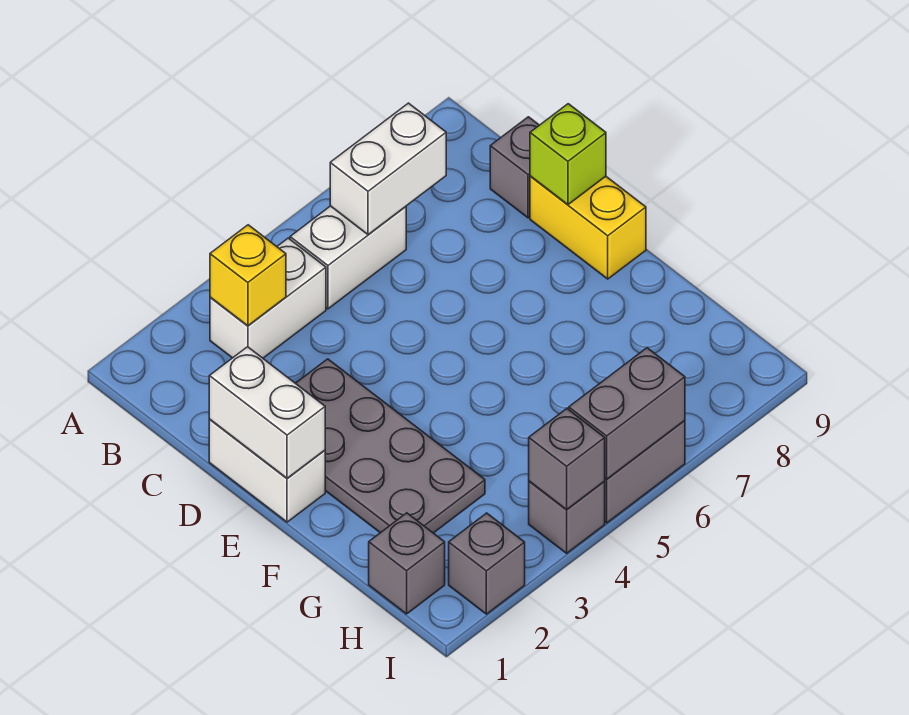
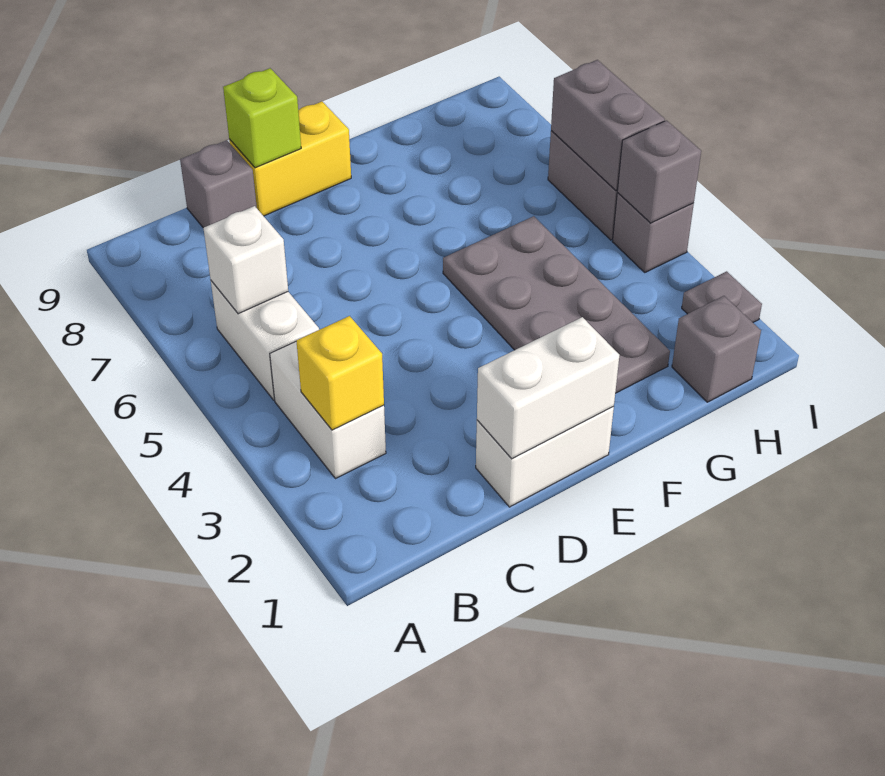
white 1x2 brick [330,103,446,235] -> white 1x1 brick [203,206,288,314]
grey 2x4 plate [296,359,485,533] -> grey 2x4 plate turned to [443,216,670,393]
grey 1x1 brick [449,513,525,614] -> grey 1x1 plate [682,271,762,322]

